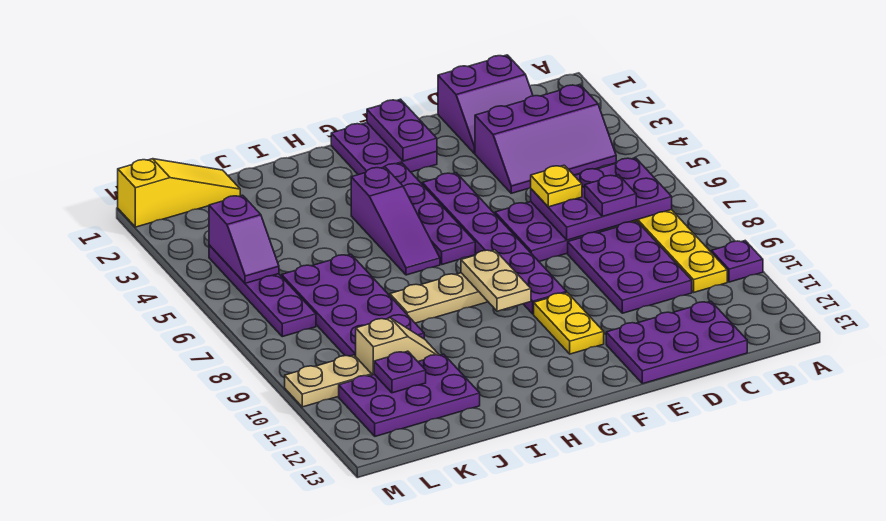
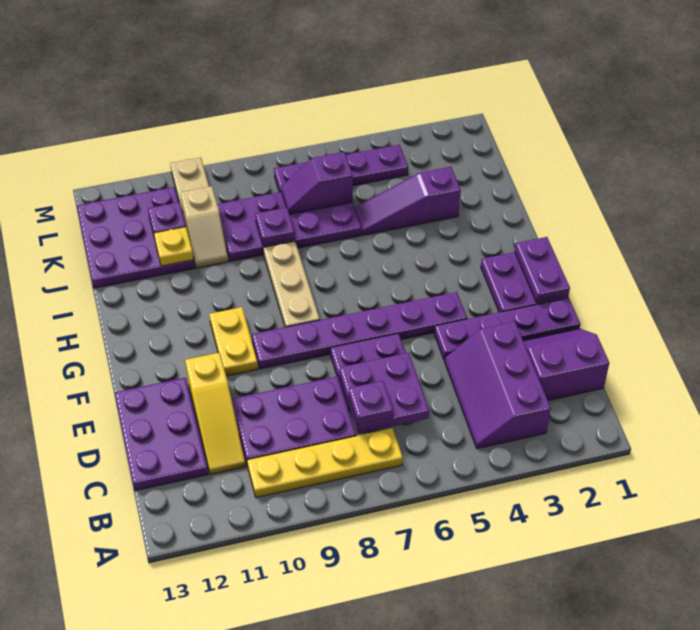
purple 1x1 plate [711,241,763,282] -> purple 1x1 plate moved to [255,207,295,246]
purple 2x3 plate [531,158,672,240] -> purple 2x2 plate [339,353,429,434]
purple 2x2 slope [438,55,533,153] -> purple 2x2 slope turned to [523,329,609,400]
yellow 1x1 plate [531,165,582,207] -> yellow 1x1 plate moved to [154,227,193,266]
purple 1x2 plate [367,99,437,161] -> purple 1x2 plate turned to [515,237,570,303]
yellow 1x2 plate [534,293,604,354] -> yellow 1x2 plate turned to [209,307,258,376]
purple 1x4 plate [384,163,475,264] -> purple 1x4 plate moved to [434,298,580,361]
tan 1x2 plate [461,250,531,311] -> none
purple 1x3 slope [351,167,440,275] -> purple 1x3 slope moved to [355,167,461,235]
purple 2x3 plate [339,354,480,436] -> purple 3x3 plate [77,187,195,288]
yellow 1x3 slope [118,159,240,227] -> yellow 1x3 slope moved to [185,353,246,474]
purple 1x2 slope [209,195,279,283] -> purple 1x2 slope moved to [281,152,353,214]

